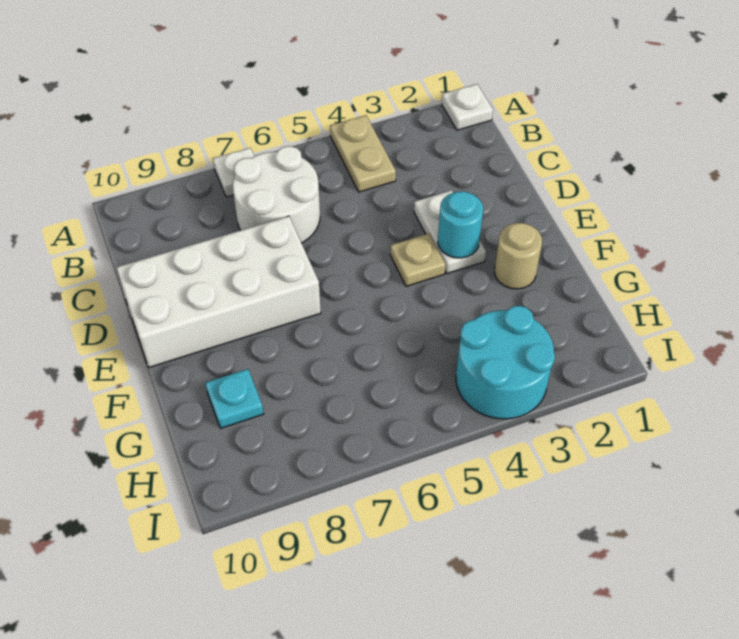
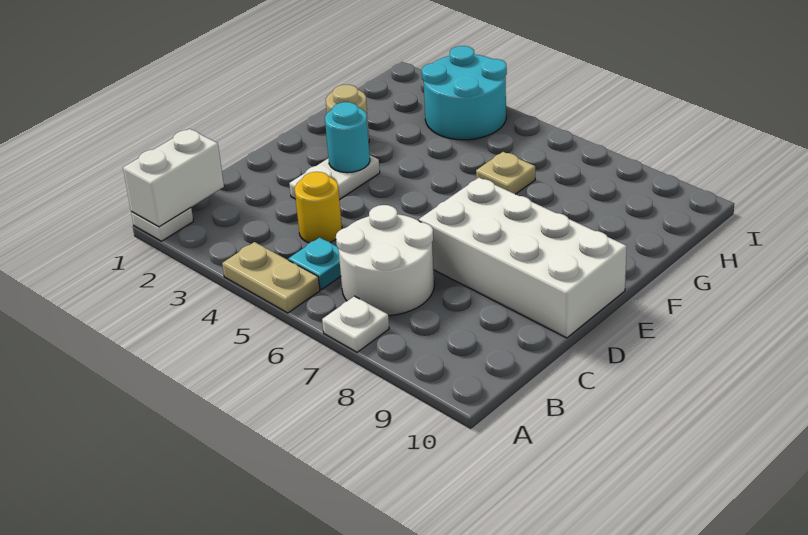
none -> white 1x2 brick [123,129,224,227]
tan 1x2 plate [330,115,396,192] -> tan 1x2 plate turned to [222,242,320,313]
none -> yellow 1x1 round brick [295,172,342,243]
tan 1x1 plate [390,233,446,286] -> tan 1x1 plate moved to [476,152,535,194]
cyan 1x1 plate [205,369,264,428] -> cyan 1x1 plate moved to [288,237,341,290]

